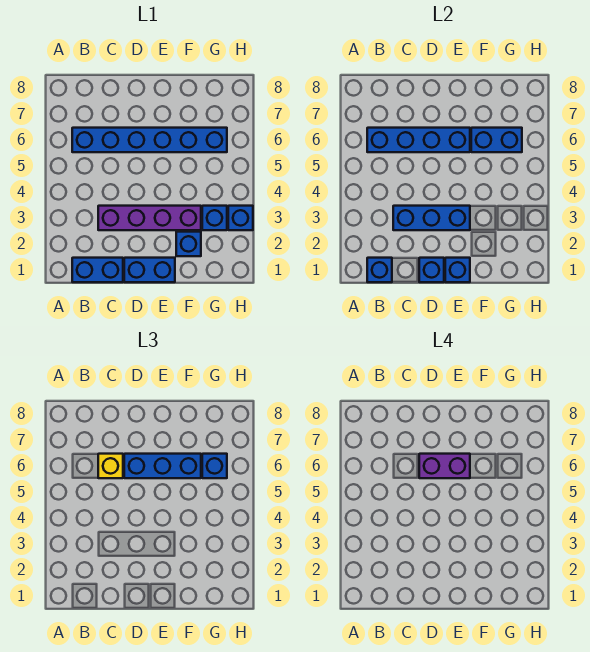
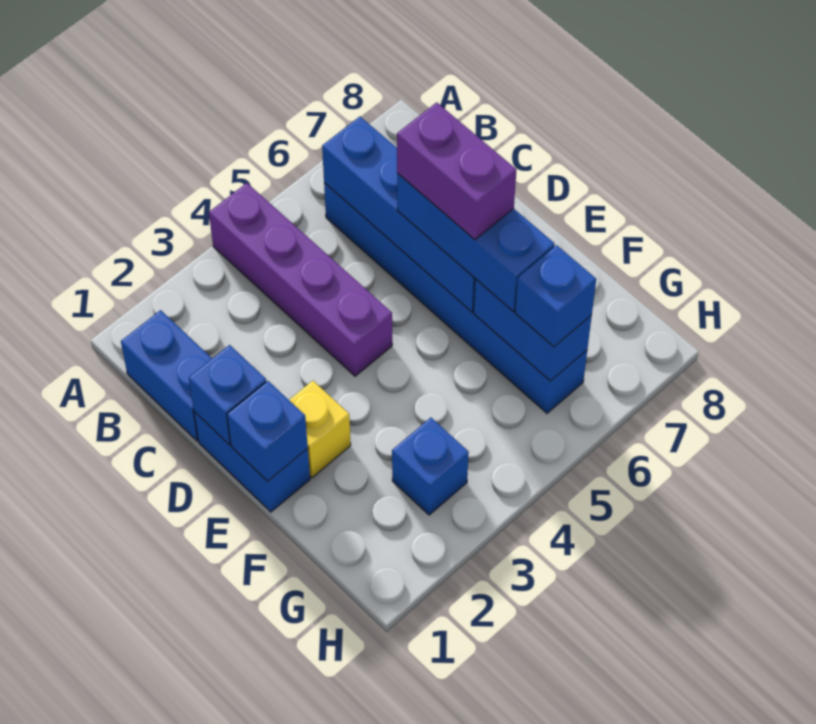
blue 1x1 brick [367,258,392,282] -> none
purple 1x4 brick [98,206,201,230] -> purple 1x4 brick moved to [209,183,392,376]
blue 1x3 brick [393,206,470,230] -> none
yellow 1x1 brick [98,454,123,478] -> yellow 1x1 brick moved to [289,381,351,478]
blue 1x1 brick [176,232,201,256] -> none
blue 1x1 brick [228,206,253,230] -> none

